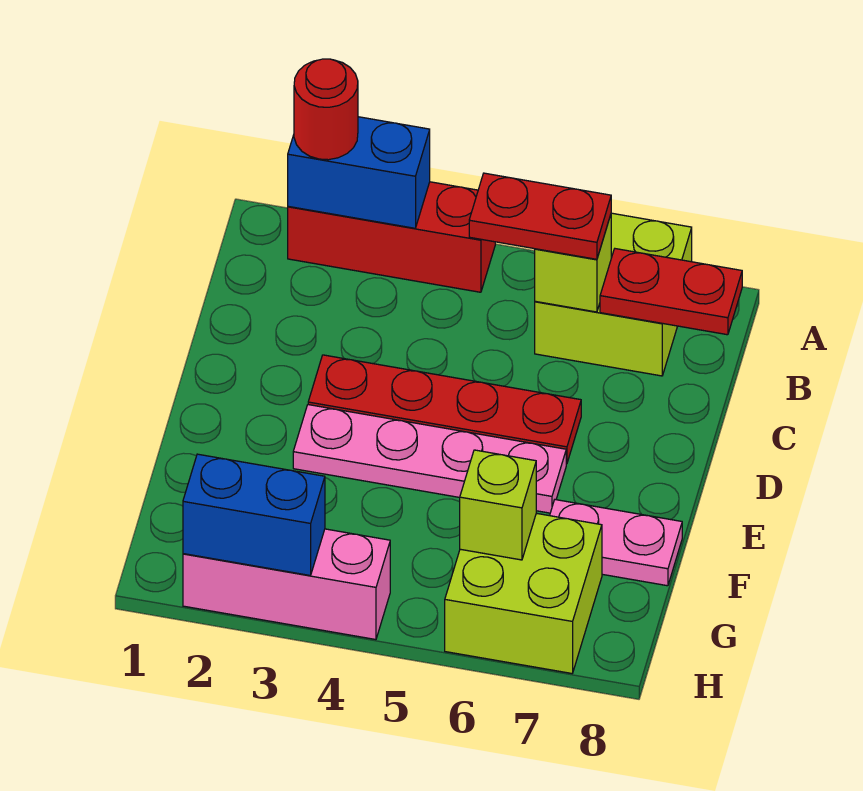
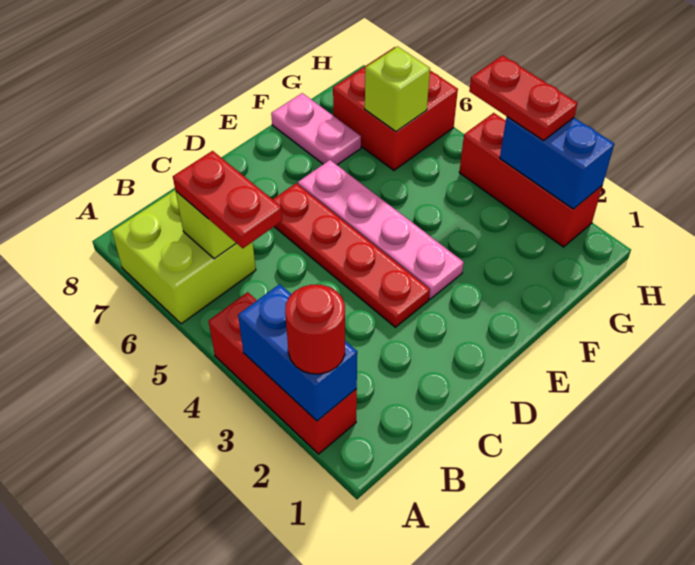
red 1x2 plate [600,249,742,335] -> red 1x2 plate moved to [469,55,578,141]
lime 2x2 brick [445,513,602,673] -> red 2x2 brick [333,47,458,170]
pink 1x3 brick [183,529,390,640] -> red 1x3 brick [459,113,602,247]

